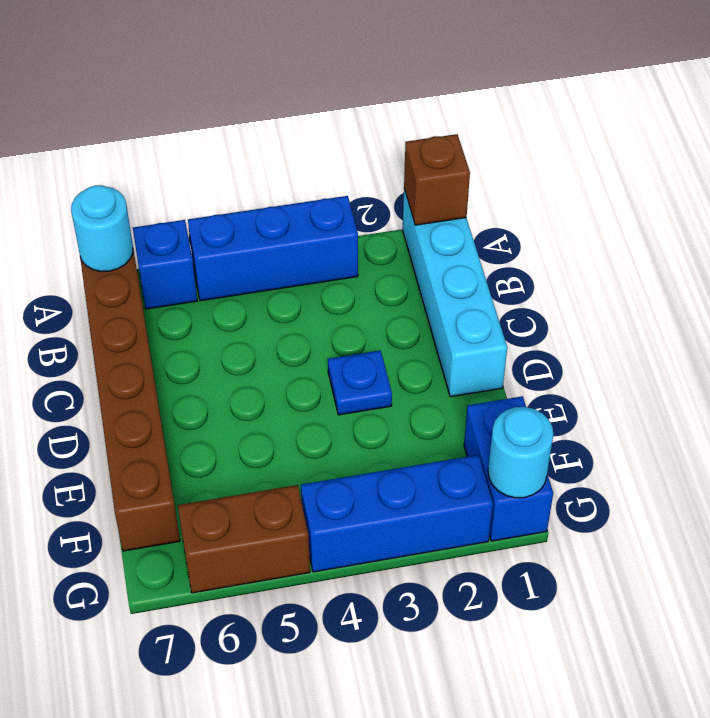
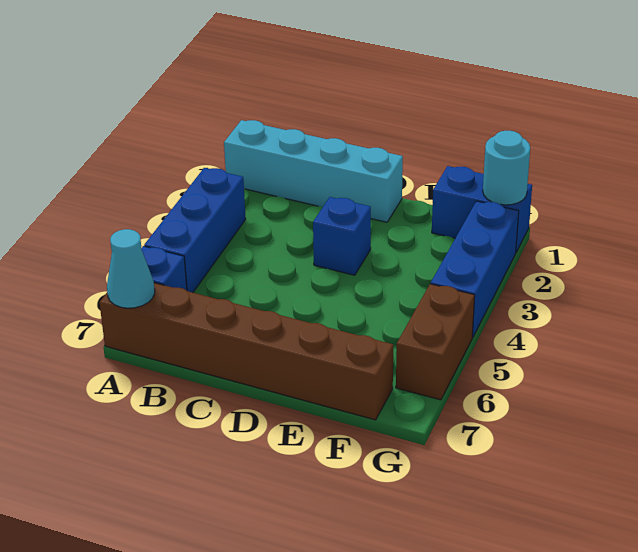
brown 1x1 brick [404,134,470,225] -> none
cyan 1x1 round brick [71,185,133,272] -> cyan 1x1 cone [107,229,155,308]
blue 1x1 plate [328,350,392,415] -> blue 1x1 brick [313,197,371,275]

